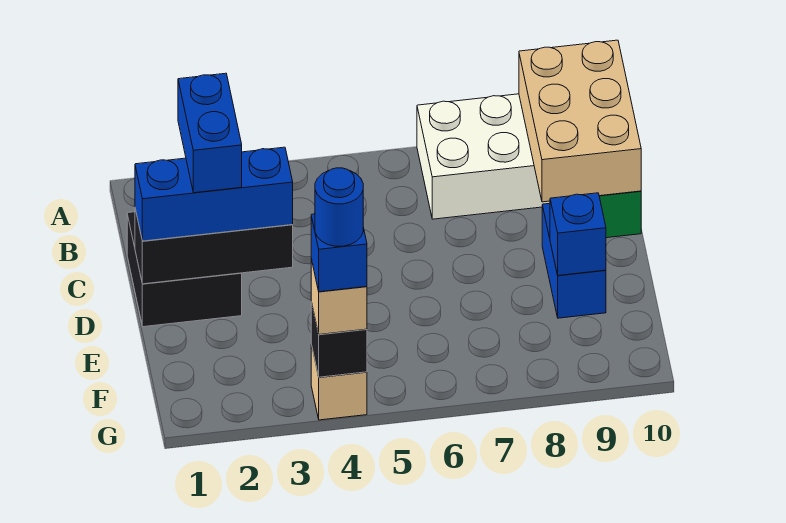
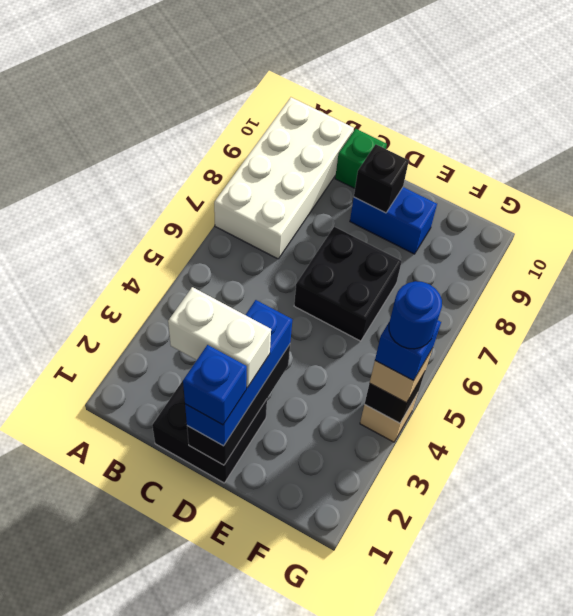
tan 2x3 brick [519,40,641,202] -> none
blue 1x2 brick [178,73,242,193] -> white 1x2 brick [168,287,271,388]
none -> black 2x2 brick [294,227,402,341]
none -> black 1x1 brick [354,144,409,213]
blue 1x1 brick [550,193,606,275] -> blue 1x1 brick moved to [183,345,247,425]

